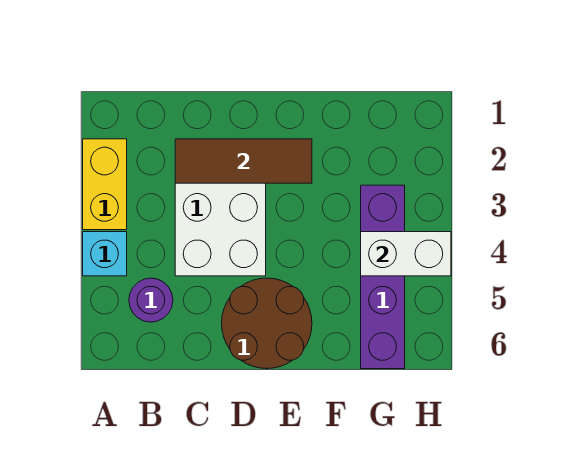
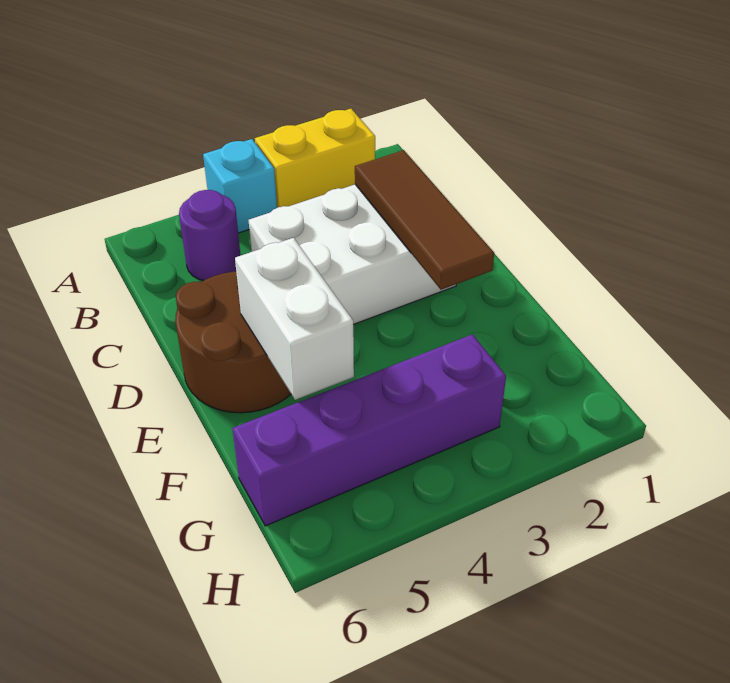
white 1x2 brick [361,232,451,276] -> white 1x2 brick moved to [235,238,354,400]

